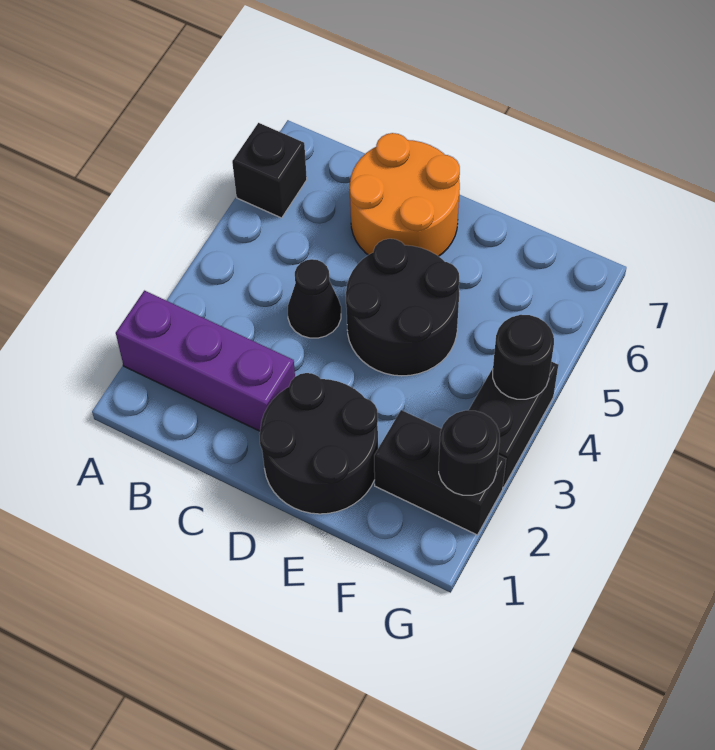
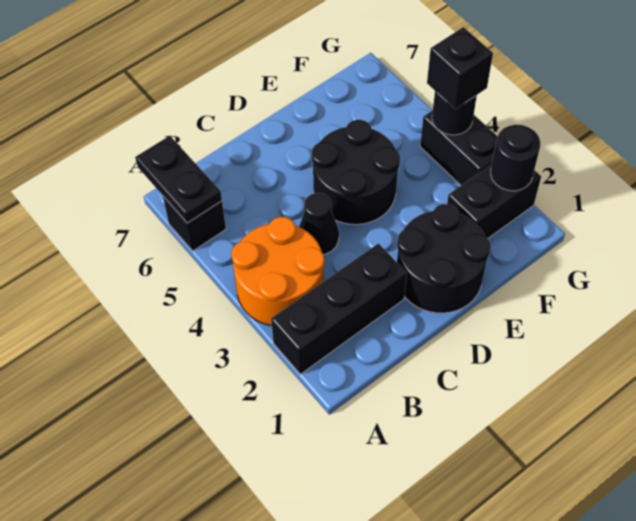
purple 1x3 brick [116,291,295,431] -> black 1x3 brick [271,244,407,374]
none -> black 1x2 plate [135,136,222,223]
orange 2x2 round brick [350,133,460,256] -> orange 2x2 round brick moved to [231,217,324,326]
none -> black 1x1 brick [427,27,493,109]

